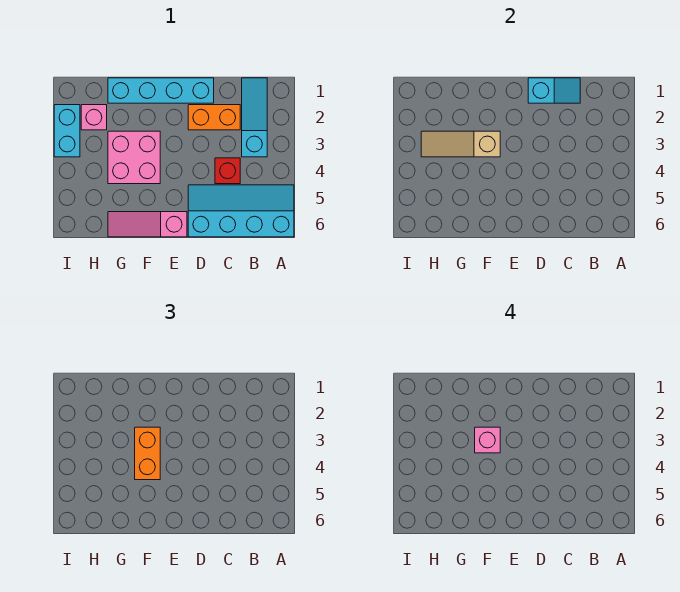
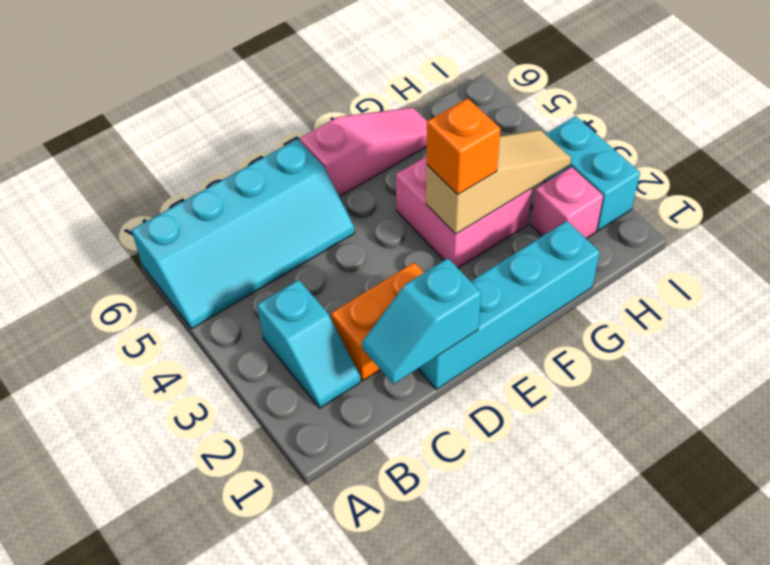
cyan 1x3 slope [242,78,267,157] -> cyan 1x2 slope [257,280,361,408]
red 1x1 brick [215,158,240,184] -> none
orange 1x2 brick [135,427,160,480] -> orange 1x1 brick [427,98,501,195]
pink 1x1 brick [475,427,500,453] -> none

